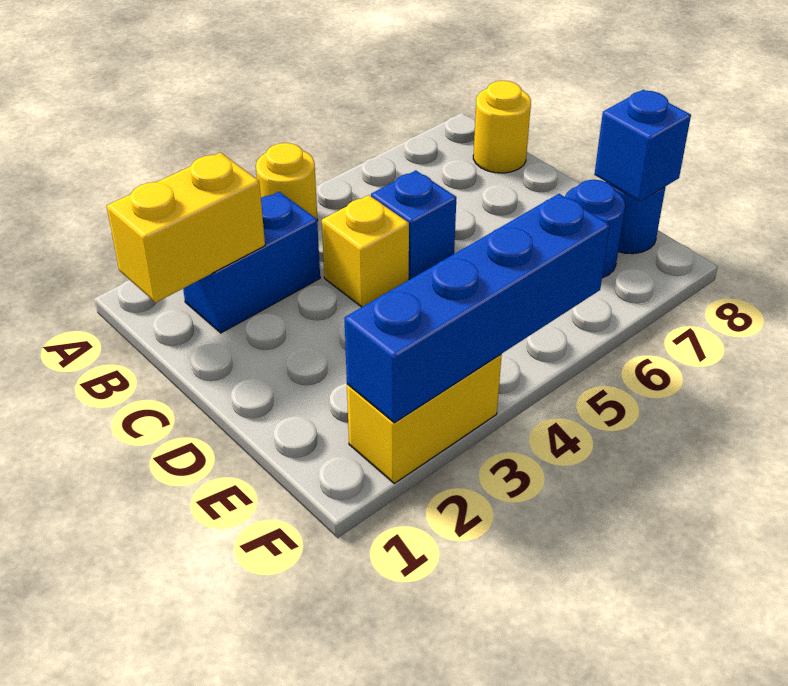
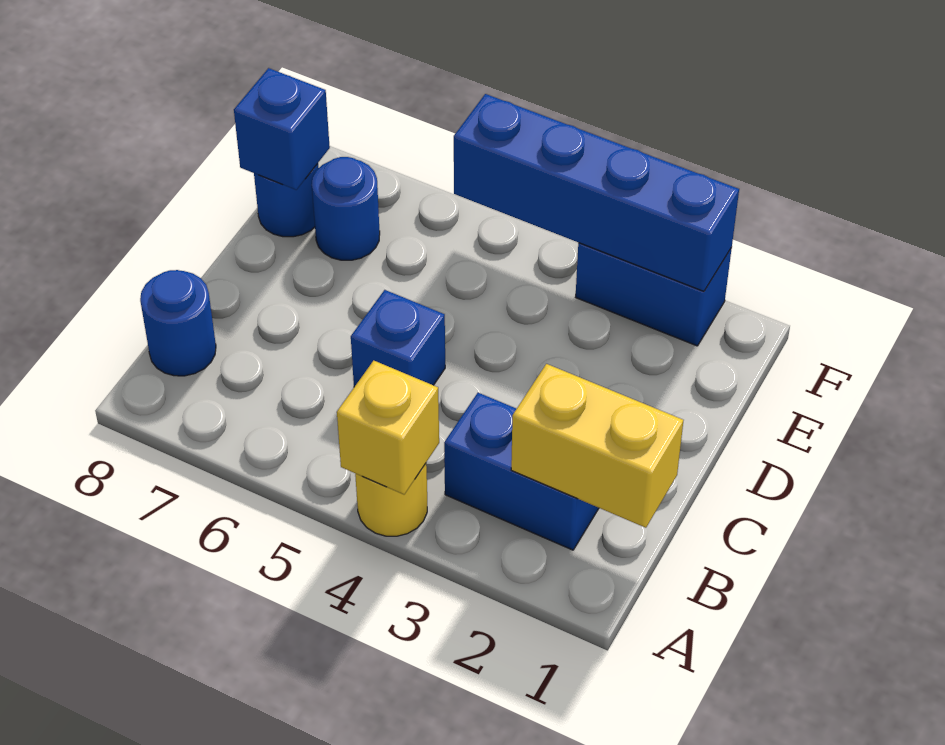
yellow 1x1 round brick [473,81,531,173] -> blue 1x1 round brick [140,270,216,376]
yellow 1x1 brick [322,195,409,307] -> yellow 1x1 brick moved to [337,361,439,494]
yellow 1x2 brick [347,354,502,483] -> blue 1x2 brick [576,243,732,346]

